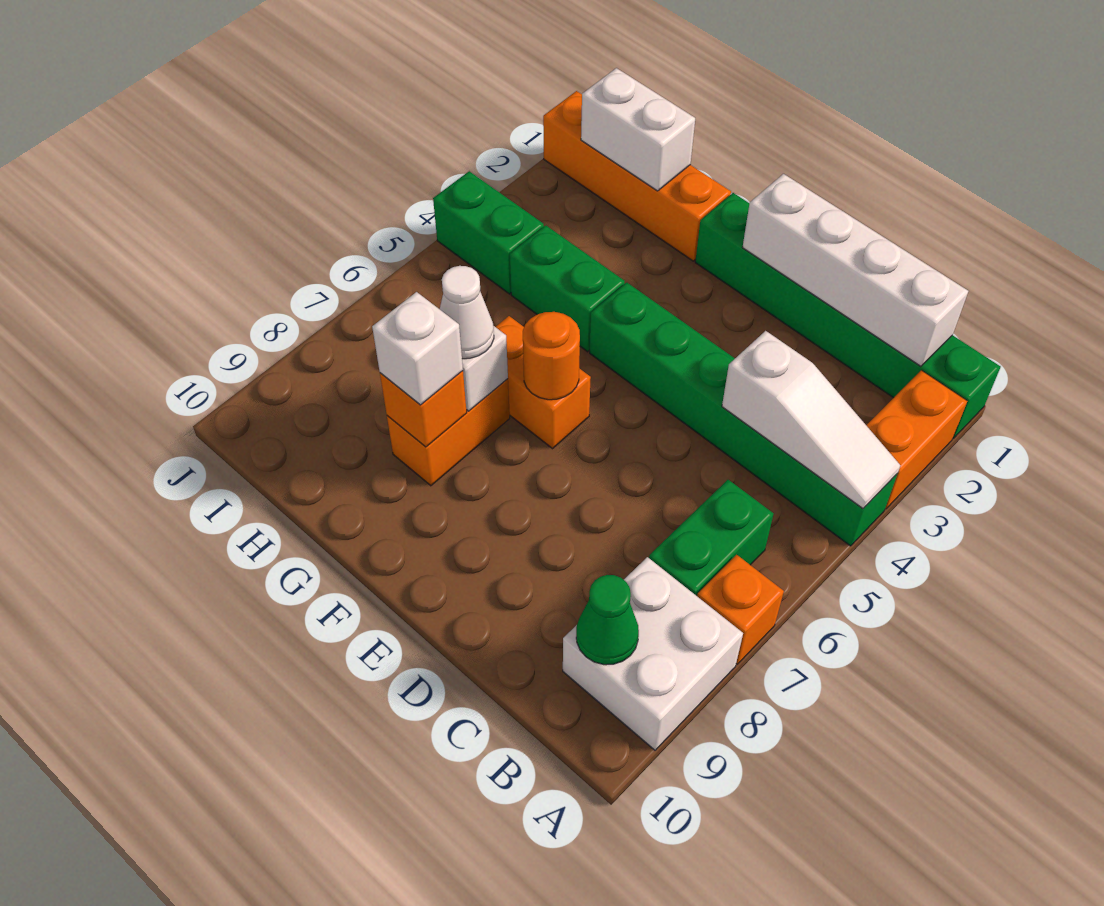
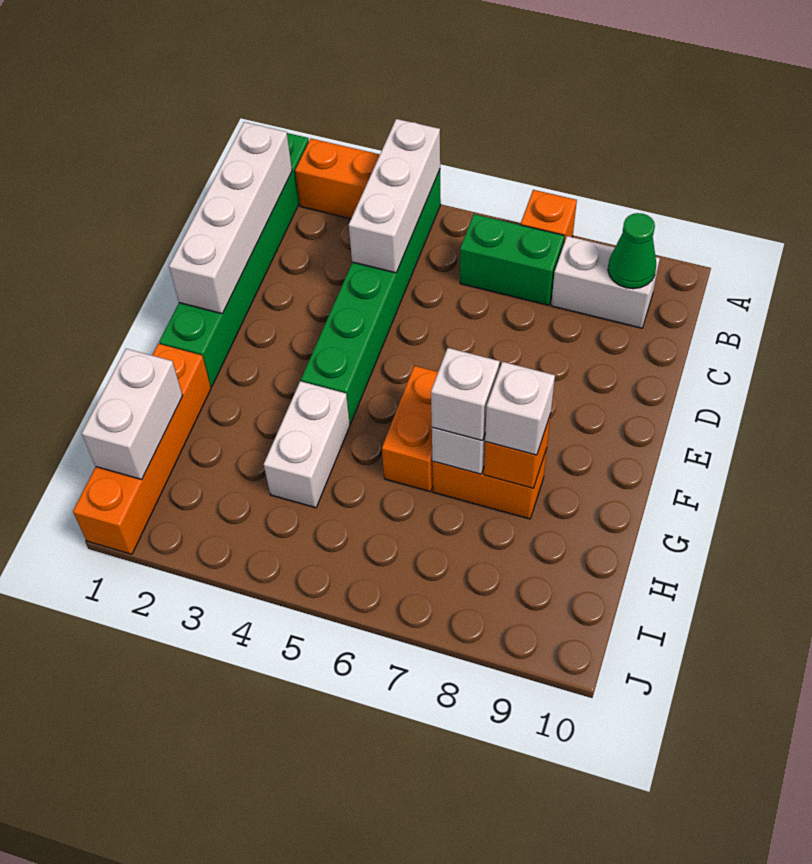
white 1x3 slope [722,331,900,508] -> white 1x3 brick [349,119,440,273]
white 2x2 brick [563,557,743,750] -> white 1x2 brick [551,236,660,328]
orange 1x1 round brick [523,312,580,400] -> none
green 1x2 brick [510,225,625,352] -> white 1x2 brick [264,381,350,508]
white 1x1 cone [440,266,494,359] -> white 1x1 brick [431,348,500,441]
green 1x2 brick [433,171,544,294] -> none

